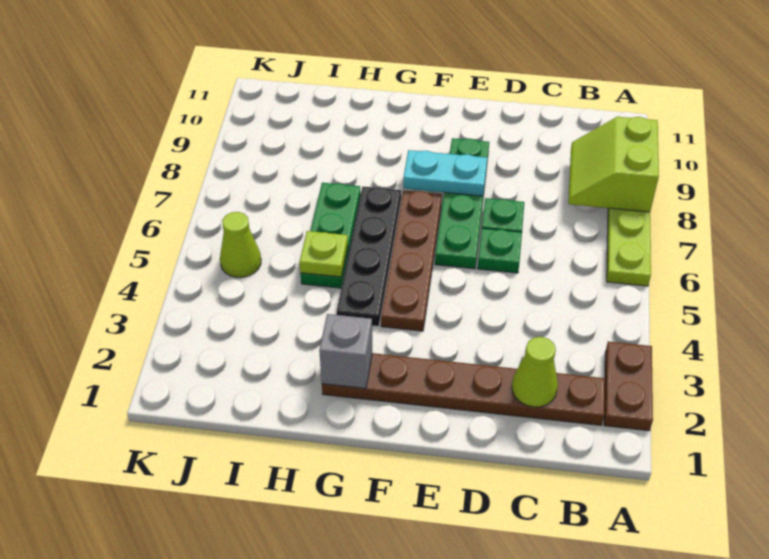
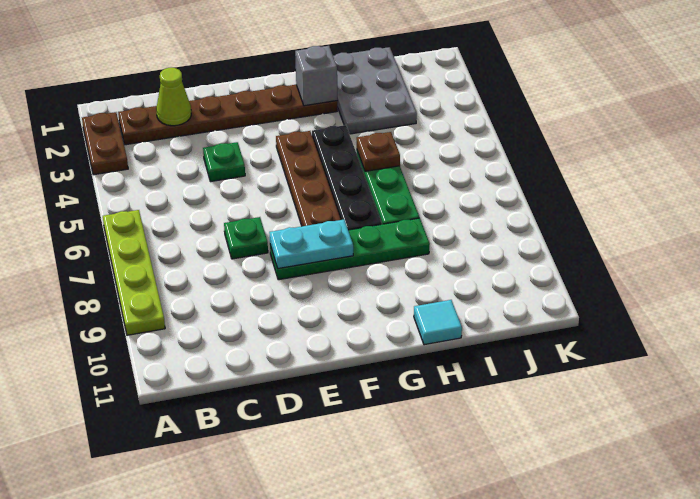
lime 2x2 slope [568,117,659,212] -> none
green 1x1 plate [477,228,522,273] -> green 1x1 plate moved to [203,142,245,182]
green 1x4 plate [435,138,489,269] -> green 1x4 plate turned to [270,218,430,280]
none -> grey 2x3 plate [333,47,417,134]
lime 1x1 plate [300,231,348,277] -> brown 1x1 plate [357,132,400,171]
none -> cyan 1x1 tile [414,300,462,345]
lime 1x1 cone [220,212,261,277] -> none

